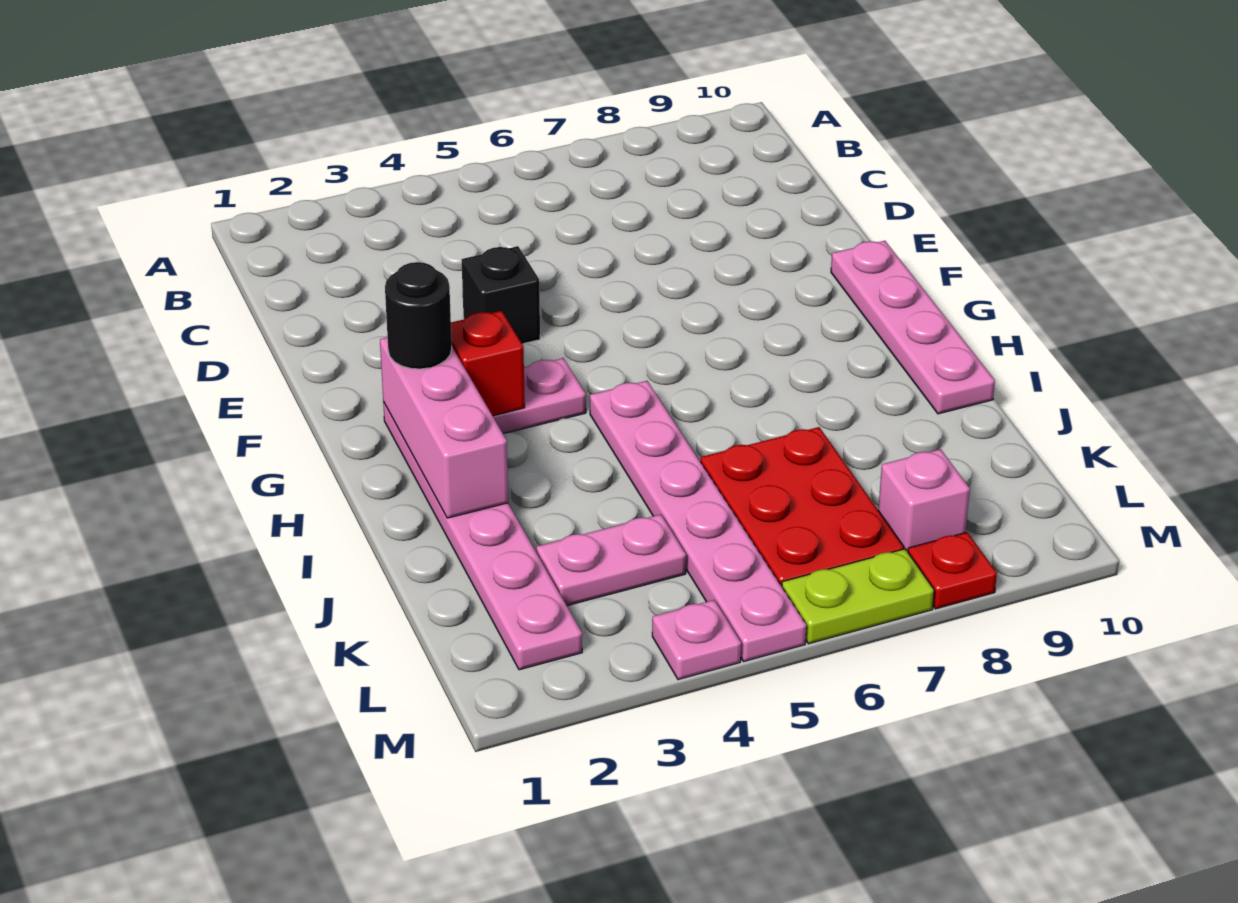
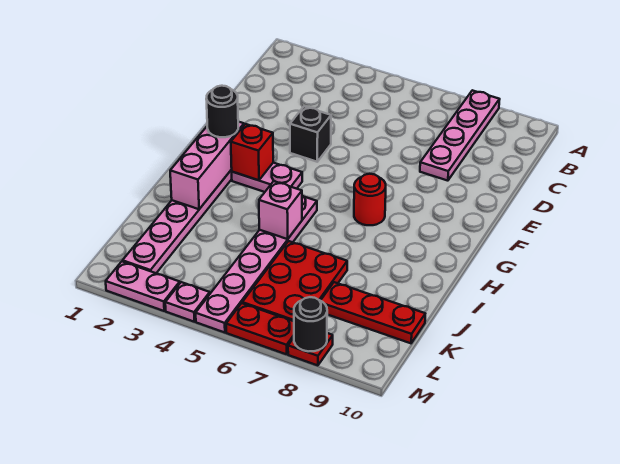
pink 1x4 plate [831,241,995,414] -> pink 1x4 plate moved to [420,90,500,181]
none -> red 1x1 round brick [354,174,386,225]
pink 1x2 plate [536,514,686,606] -> pink 1x2 plate moved to [106,261,180,311]
none -> red 1x3 plate [321,282,425,343]
pink 1x1 brick [878,449,970,552] -> pink 1x1 brick moved to [259,181,302,239]
lime 1x2 plate [782,549,934,644] -> red 1x2 plate [226,303,294,354]
none -> black 1x1 round brick [294,297,327,351]

